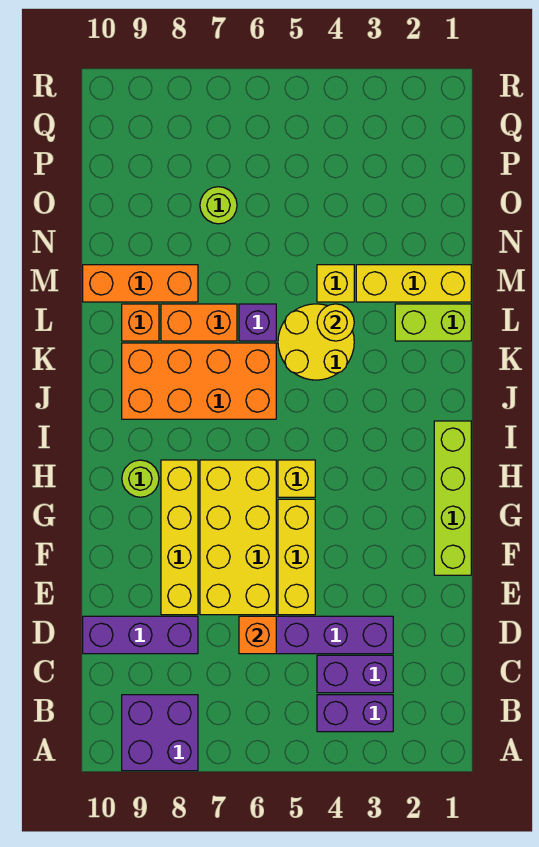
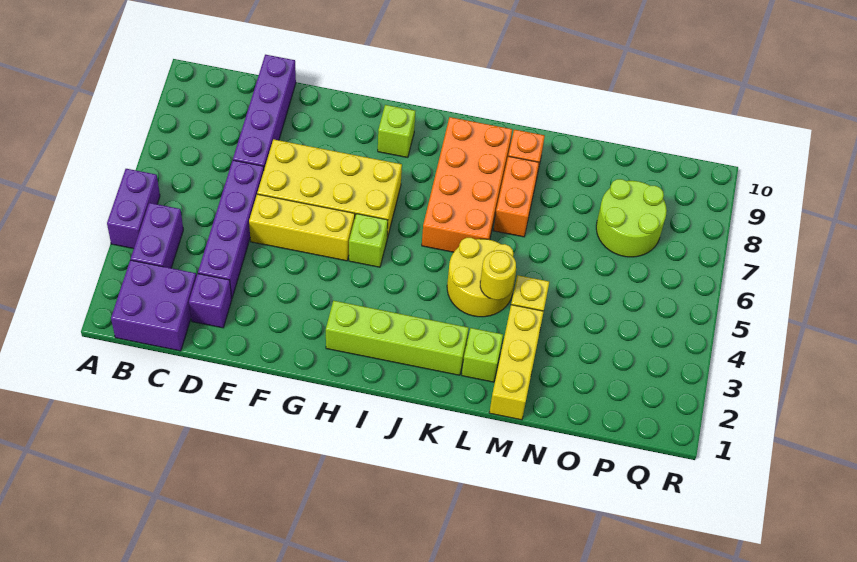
purple 2x2 brick [122,695,198,771] -> purple 2x2 brick moved to [111,260,196,351]
purple 1x2 brick [317,655,393,693] -> purple 1x2 brick moved to [107,169,160,249]
orange 1x1 brick [239,616,276,654] -> none
purple 1x3 brick [83,616,198,654] -> purple 1x4 brick [233,55,296,168]
yellow 1x4 brick [161,460,198,615] -> none
lime 1x4 brick [434,421,471,575] -> lime 1x4 brick moved to [326,301,469,375]
yellow 1x1 brick [278,460,315,497] -> lime 1x1 brick [349,214,388,267]
lime 1x1 round brick [122,460,159,497] -> lime 1x1 brick [378,105,415,158]
lime 1x2 brick [395,304,471,341] -> lime 1x1 brick [462,328,503,382]
purple 1x1 brick [239,304,276,341] -> purple 1x1 brick moved to [189,273,232,328]
orange 1x3 brick [83,265,198,302] -> none
lime 1x1 round brick [200,187,237,224] -> lime 2x2 round brick [596,179,667,257]

